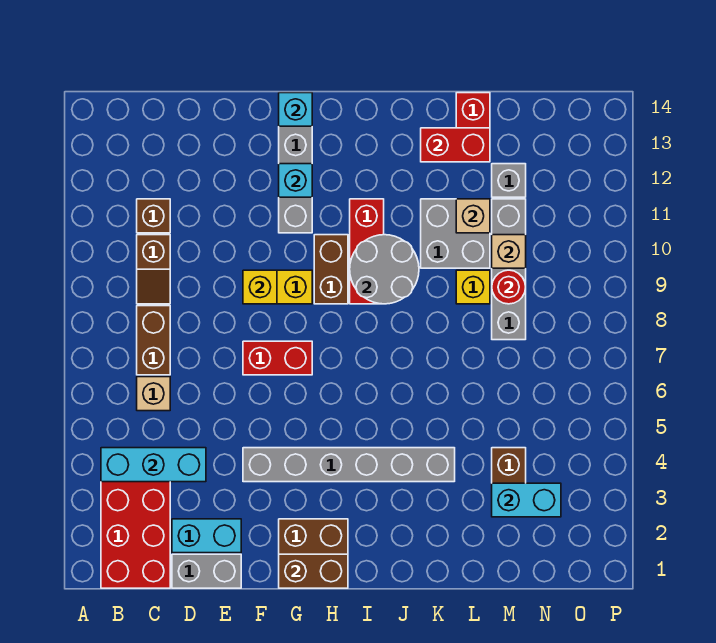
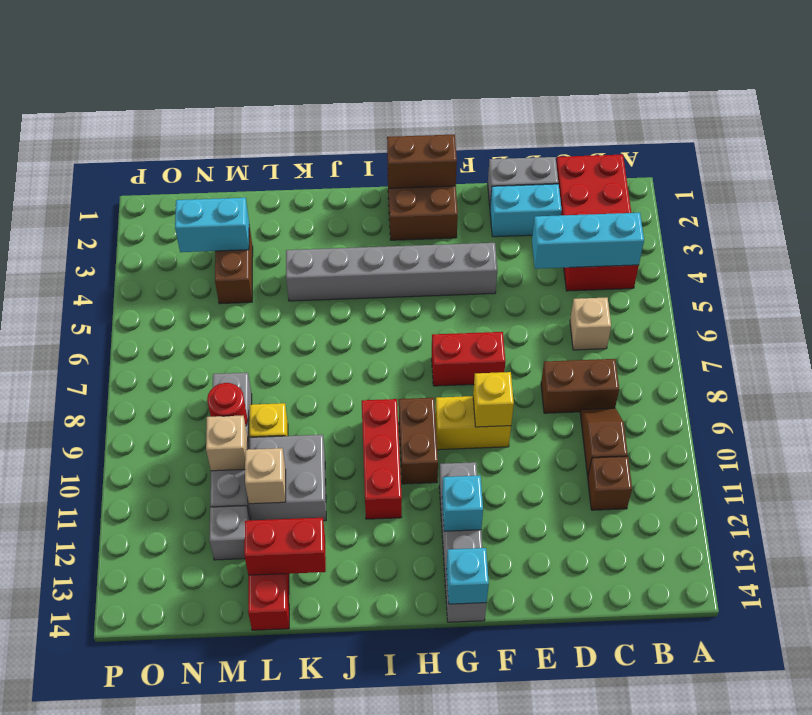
brown 1x2 brick [137,306,170,375] -> brown 1x2 brick turned to [541,359,619,413]
grey 2x2 round brick [350,235,419,304] -> none

